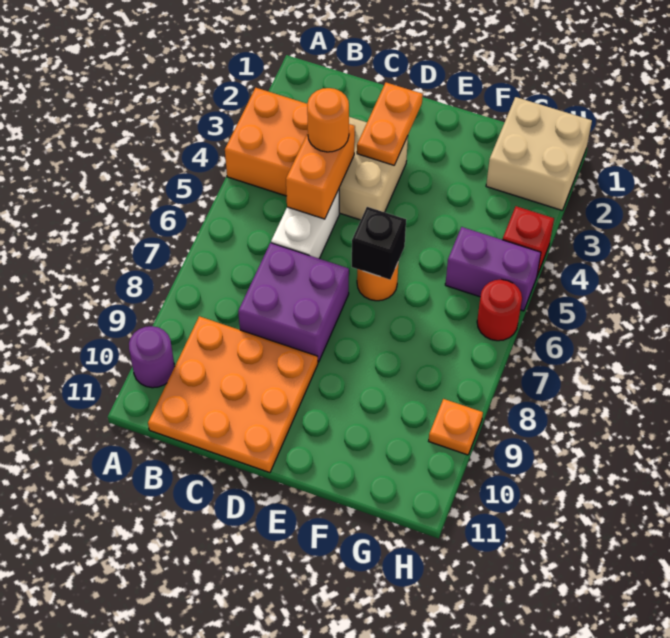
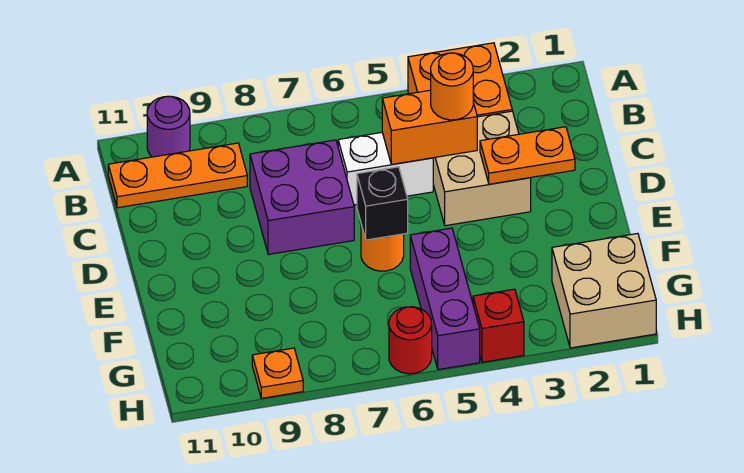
orange 3x3 plate [148,316,318,473] -> orange 1x3 plate [108,143,247,208]
purple 1x2 brick [445,227,541,311] -> purple 1x3 brick [410,228,480,370]

